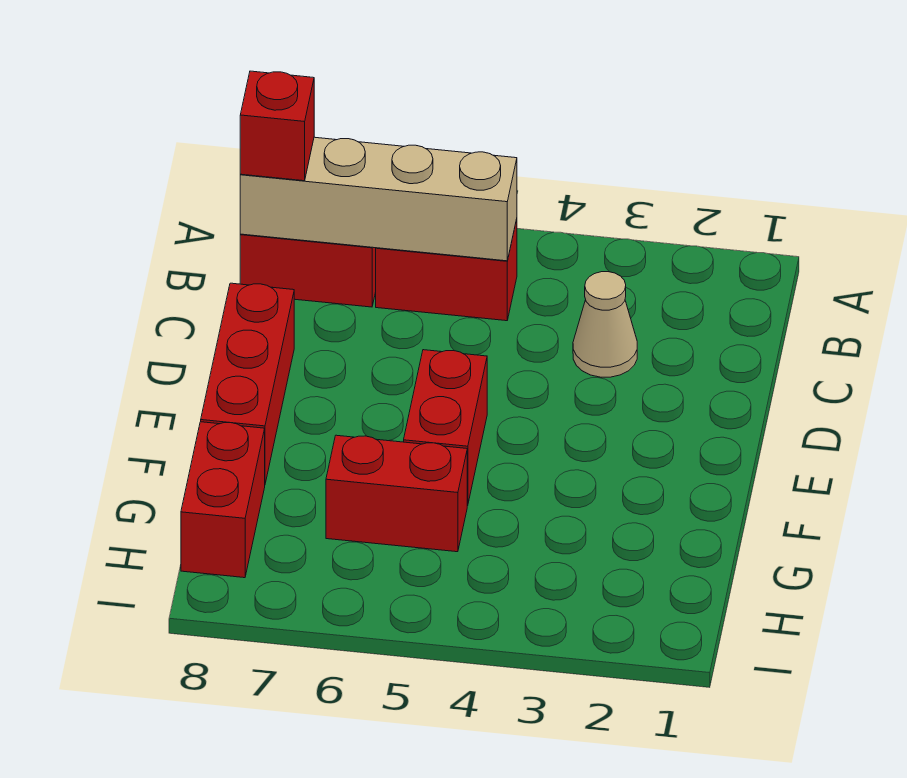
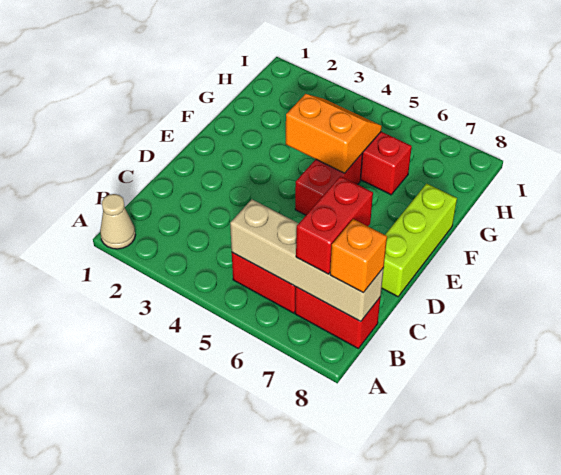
red 1x1 brick [240,71,314,181] -> orange 1x1 brick [330,219,387,293]
tan 1x1 cone [573,272,637,377] -> tan 1x1 cone moved to [100,194,135,249]
red 1x3 brick [201,283,294,483] -> lime 1x3 brick [382,184,457,297]
none -> orange 2x2 slope [286,94,382,173]
red 1x2 brick [181,422,265,578] -> red 1x2 brick moved to [296,176,373,274]

